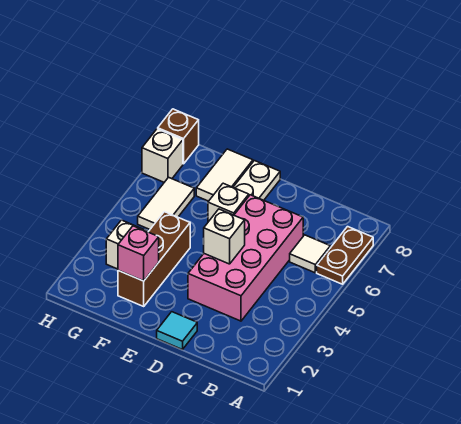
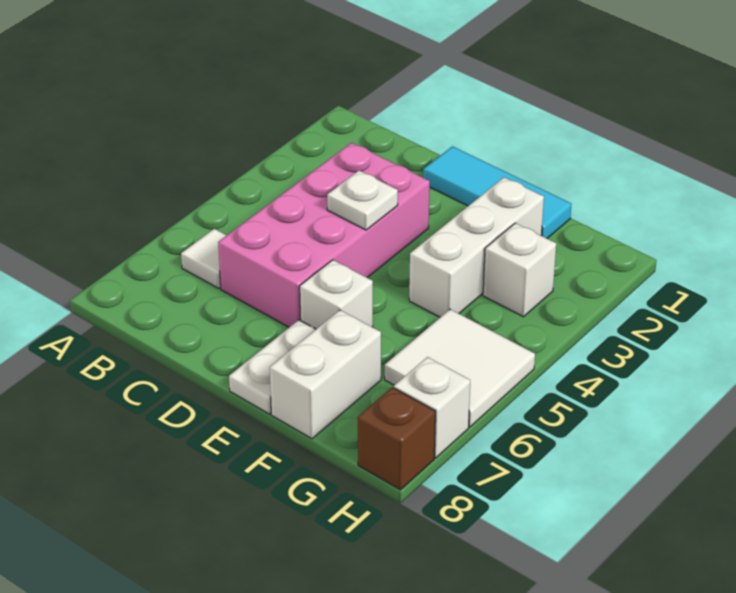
brown 1x2 plate [317,227,373,284] -> none
cyan 1x1 tile [157,312,197,350] -> cyan 1x3 tile [423,146,571,238]
white 1x1 brick [204,209,245,264] -> white 1x1 plate [327,171,398,230]
brown 1x3 brick [118,212,190,306] -> white 1x3 brick [409,177,544,317]
pink 1x1 brick [118,226,159,281] -> none
white 1x2 tile [196,149,253,201] -> white 1x2 brick [270,310,381,439]
white 1x2 tile [138,177,194,229] -> white 2x2 tile [385,309,535,427]

